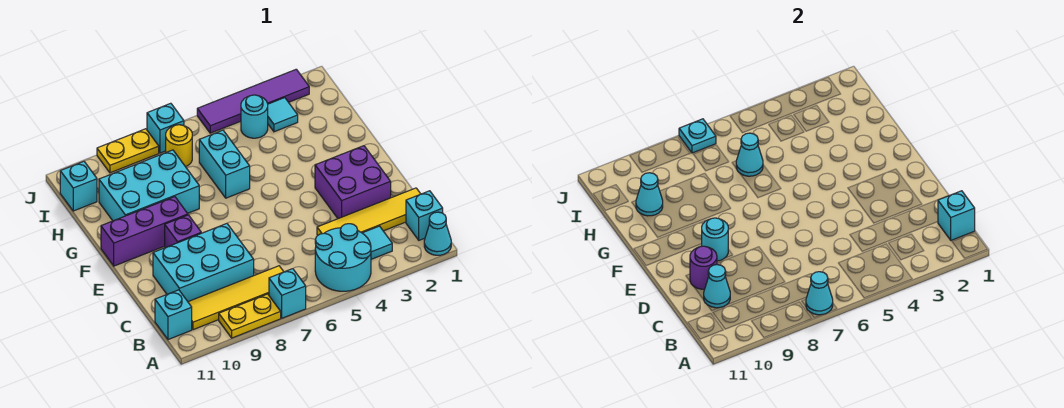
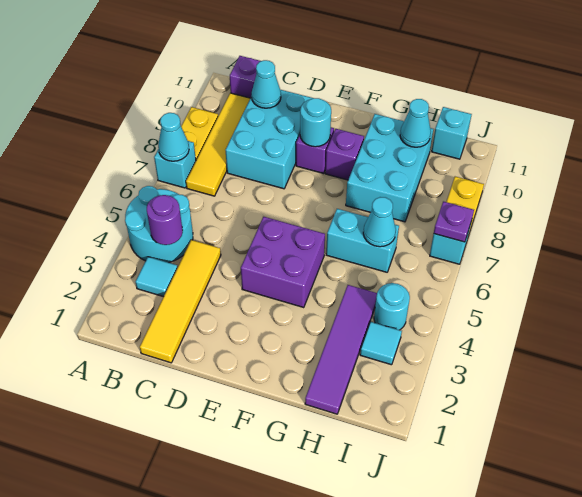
cyan 1x1 cone [424,212,451,255] -> none
cyan 1x1 brick [406,191,443,240] -> none
cyan 1x1 brick [938,191,975,240] -> none
cyan 1x1 brick [155,290,192,340] -> purple 1x1 brick [230,56,260,98]
purple 2x2 brick [315,146,391,219] -> purple 2x2 brick moved to [241,216,325,308]
purple 1x1 round brick [690,246,717,289] -> purple 1x1 round brick moved to [147,195,183,245]
purple 1x3 brick [101,197,188,266] -> purple 1x1 brick [325,129,364,180]
yellow 1x1 round brick [166,125,192,167] -> none
purple 1x4 tile [197,69,309,133] -> purple 1x4 tile moved to [305,285,377,414]
cyan 1x1 plate [679,119,716,153] -> purple 1x1 plate [434,201,474,242]

